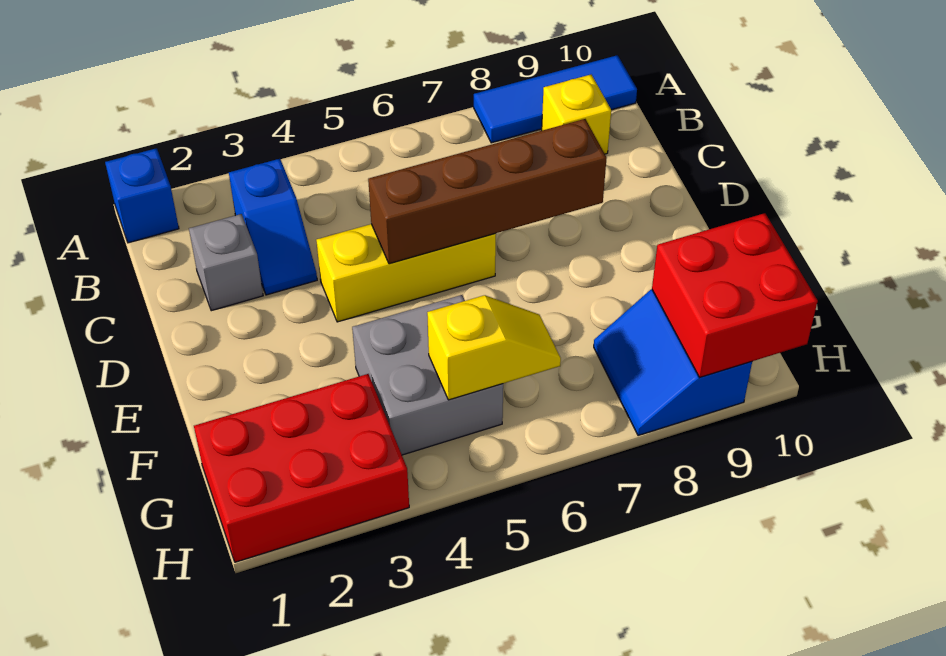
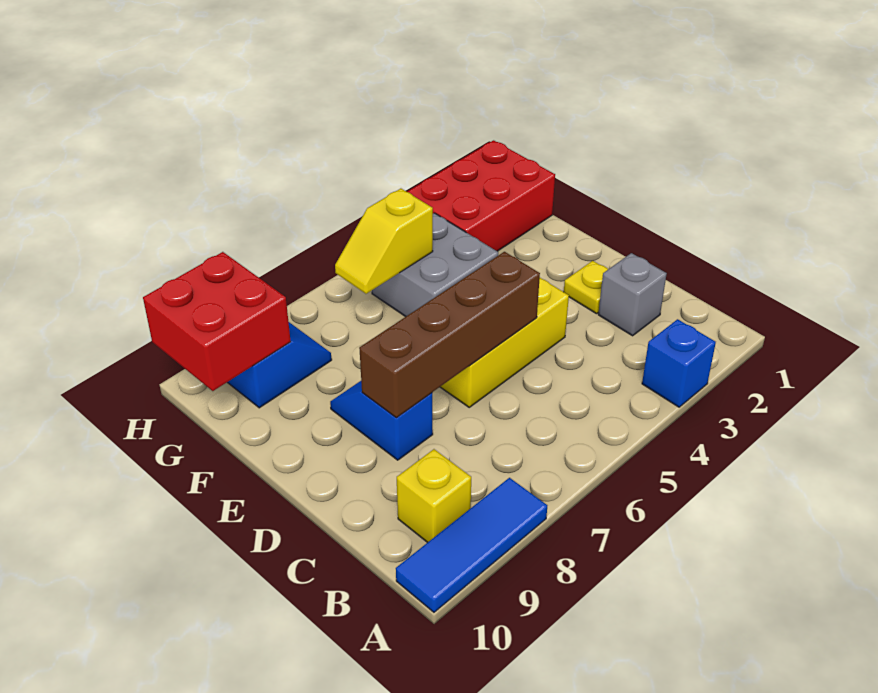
blue 1x1 brick [105,148,179,243] -> blue 1x1 brick moved to [642,319,716,407]
blue 1x2 slope [229,159,317,295] -> blue 1x2 slope moved to [330,381,433,460]
none -> yellow 1x1 plate [564,261,608,314]

